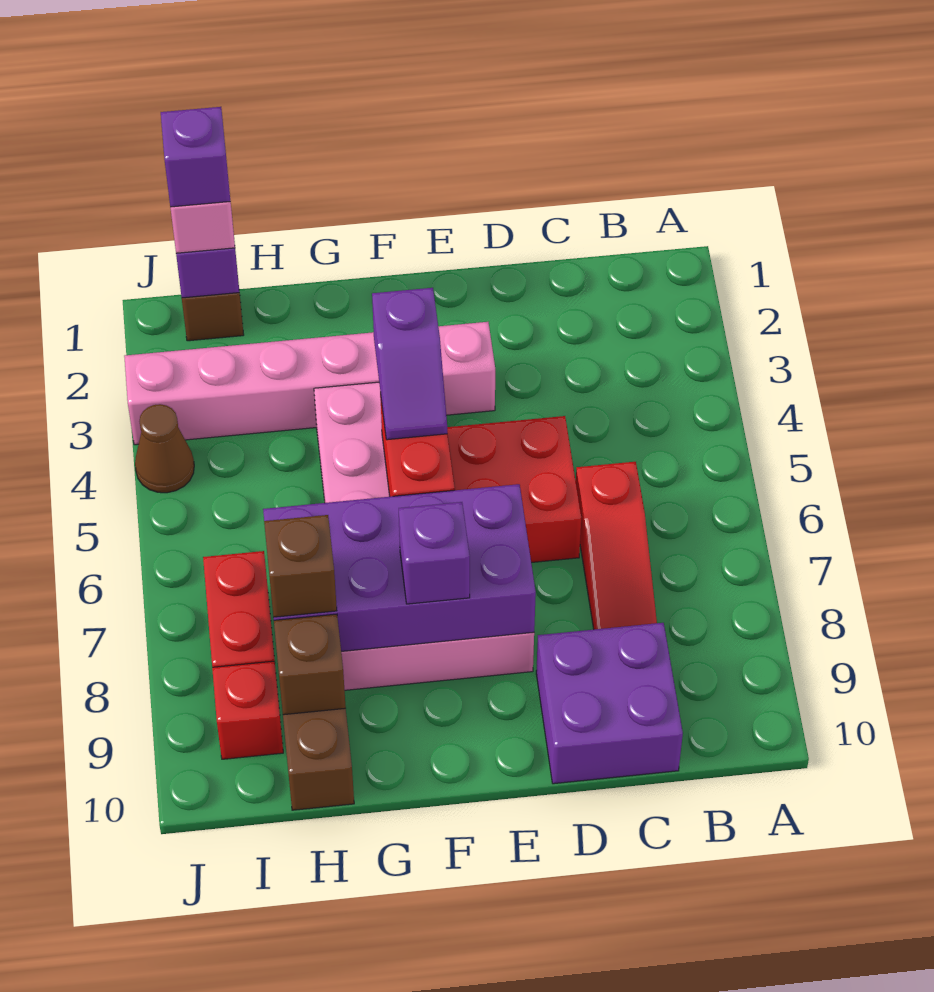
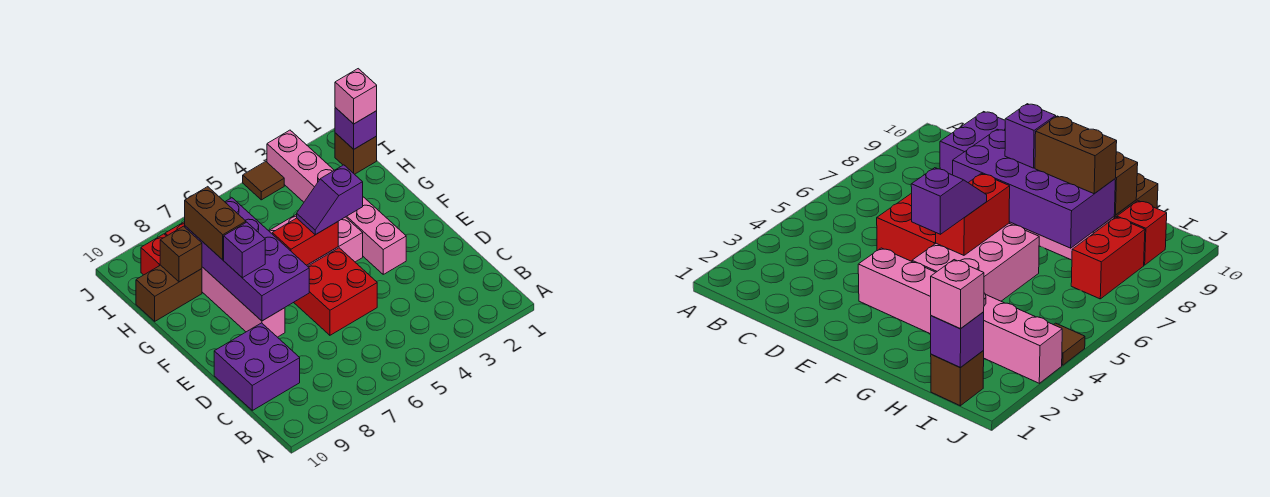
red 1x3 slope [576,462,657,629] -> none
brown 1x1 brick [264,515,337,617] -> brown 1x2 brick [185,187,246,260]
purple 1x1 brick [161,107,230,207] -> none
brown 1x1 cone [135,404,194,493] -> brown 1x1 tile [243,161,284,200]

